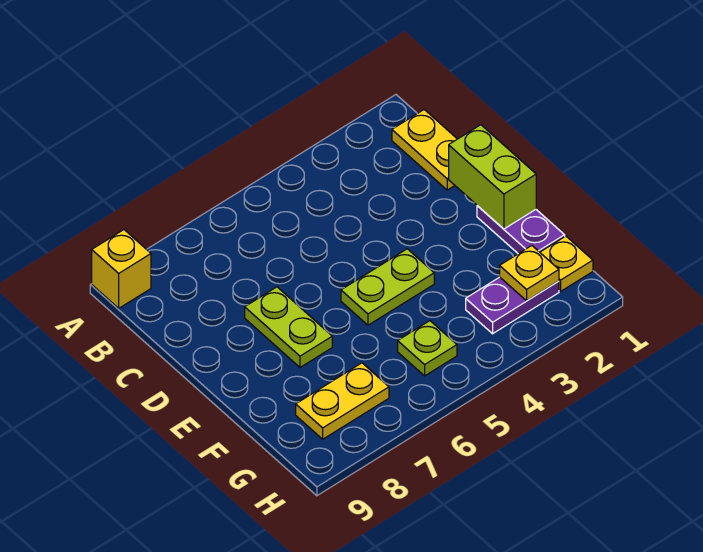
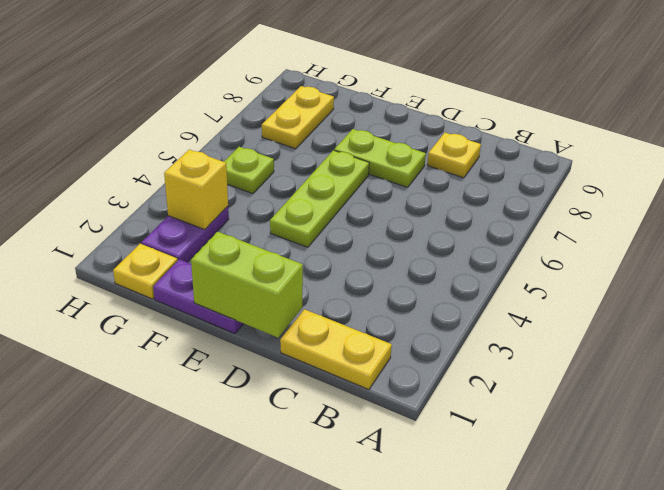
yellow 1x1 brick [92,230,151,308] -> yellow 1x1 brick moved to [164,150,228,230]
lime 1x2 plate [341,249,434,325] -> lime 1x3 plate [270,150,369,247]
yellow 1x1 plate [500,246,559,301] -> yellow 1x1 plate moved to [427,133,481,178]

